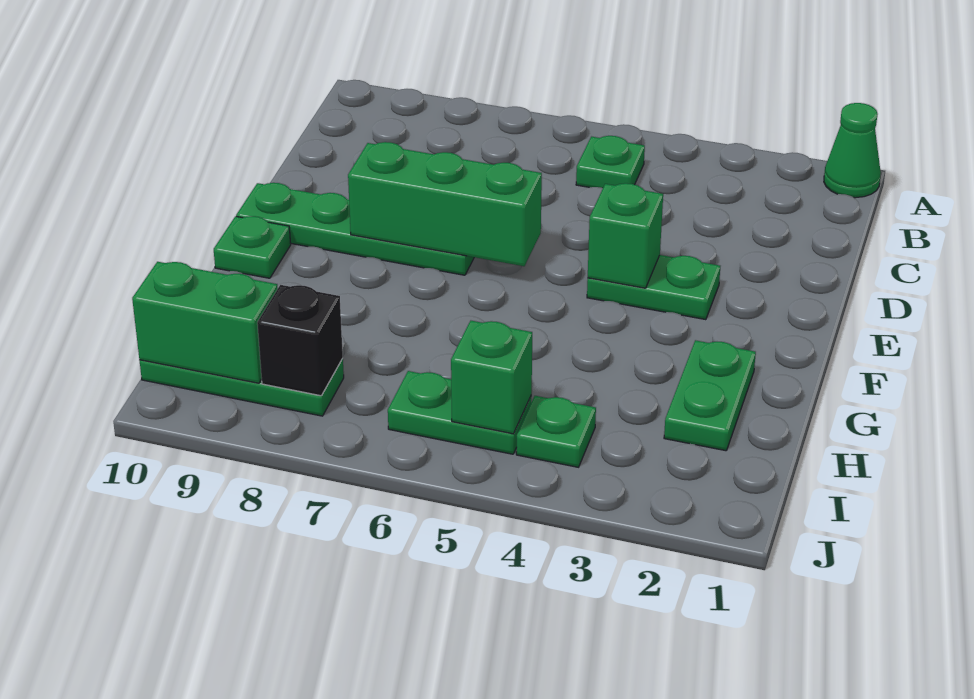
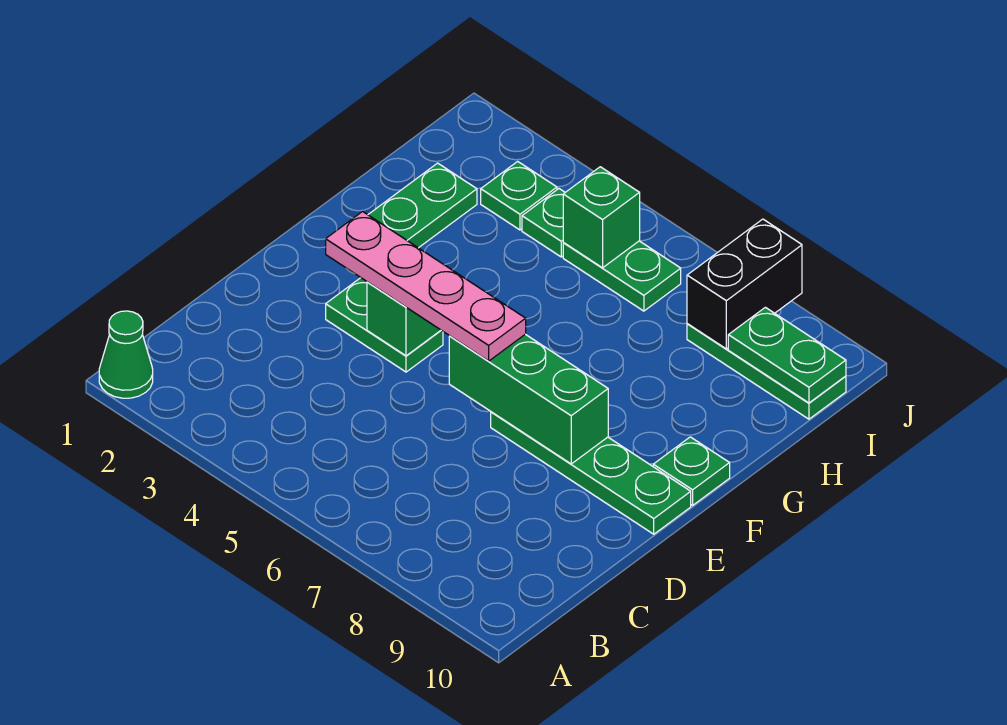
green 1x1 plate [576,136,645,188] -> green 1x1 plate moved to [481,161,557,230]
none -> pink 1x4 plate [326,212,526,361]
black 1x1 brick [257,285,343,396] -> black 1x2 brick [687,219,802,349]
green 1x2 brick [132,262,278,383] -> green 1x2 plate [728,307,846,403]

